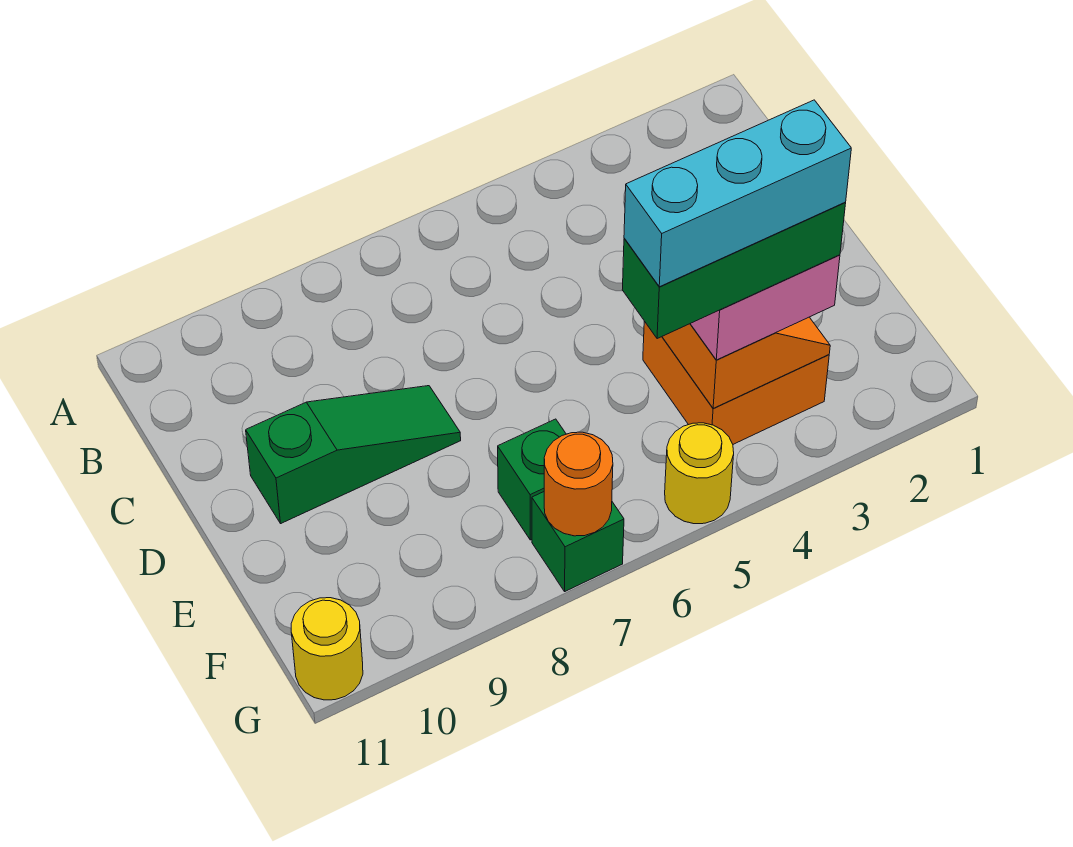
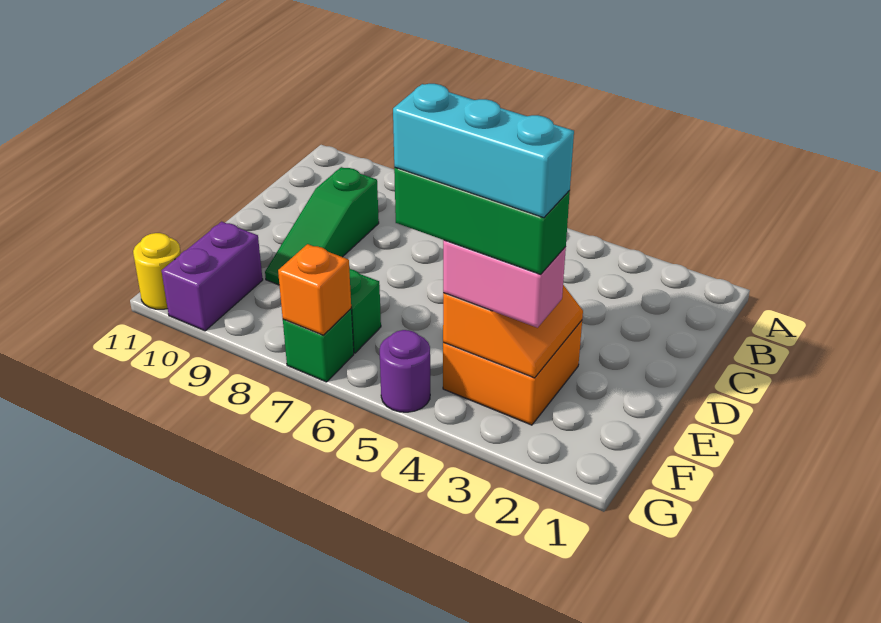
green 1x3 slope [246,386,461,523] -> green 1x3 slope turned to [265,167,379,285]
none -> purple 1x2 brick [162,222,263,331]
yellow 1x1 round brick [665,423,734,524] -> purple 1x1 round brick [380,330,430,412]
orange 1x1 round brick [544,432,613,536] -> orange 1x1 brick [278,244,351,335]

